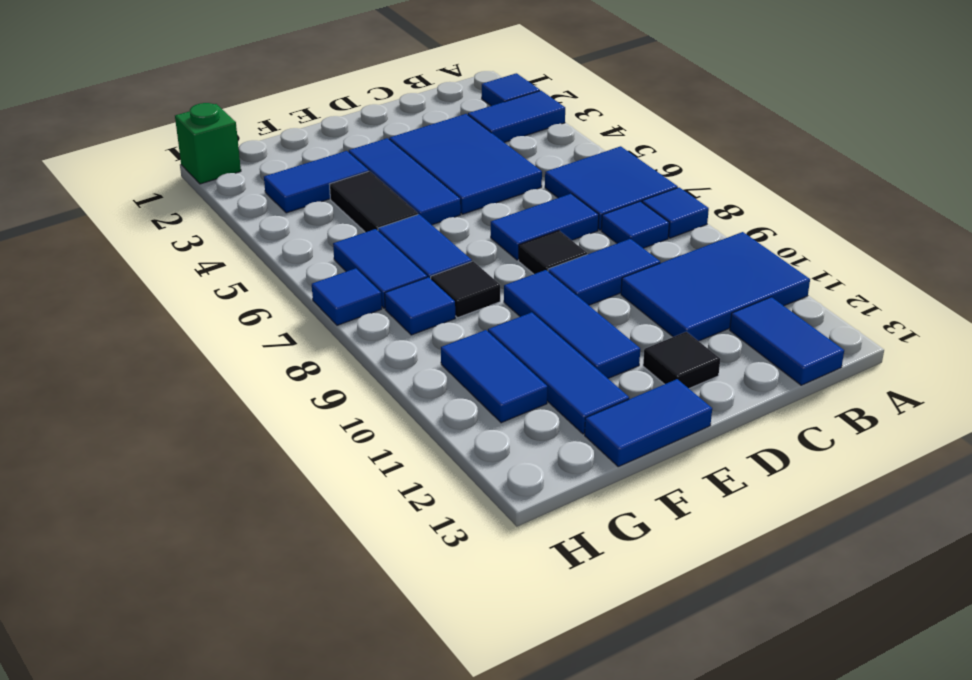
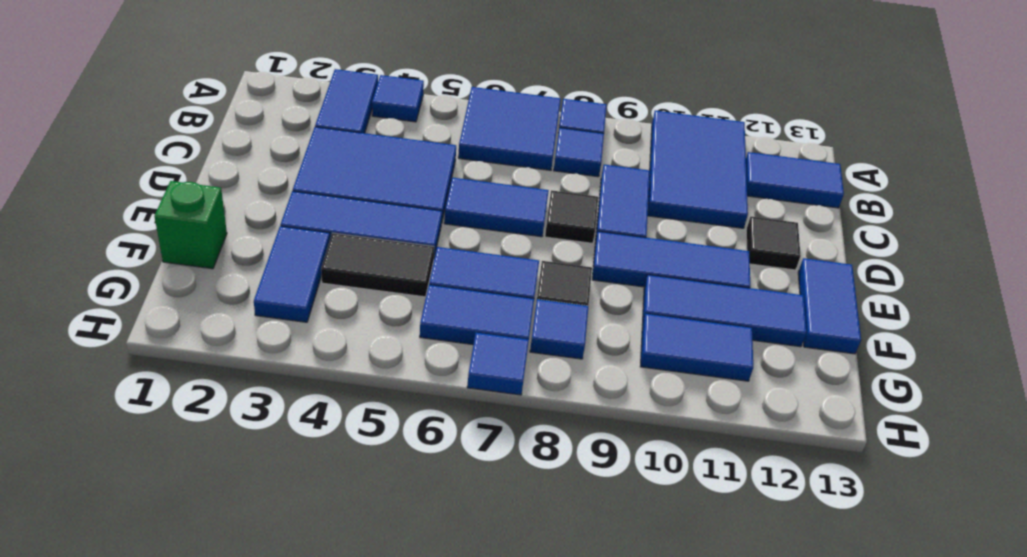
blue 1x1 tile [482,73,540,106] -> blue 1x1 tile moved to [372,75,424,122]
blue 1x2 tile [491,194,599,260] -> blue 1x2 tile turned to [444,178,549,237]
green 1x1 brick [175,103,241,184] -> green 1x1 brick moved to [154,181,227,269]

